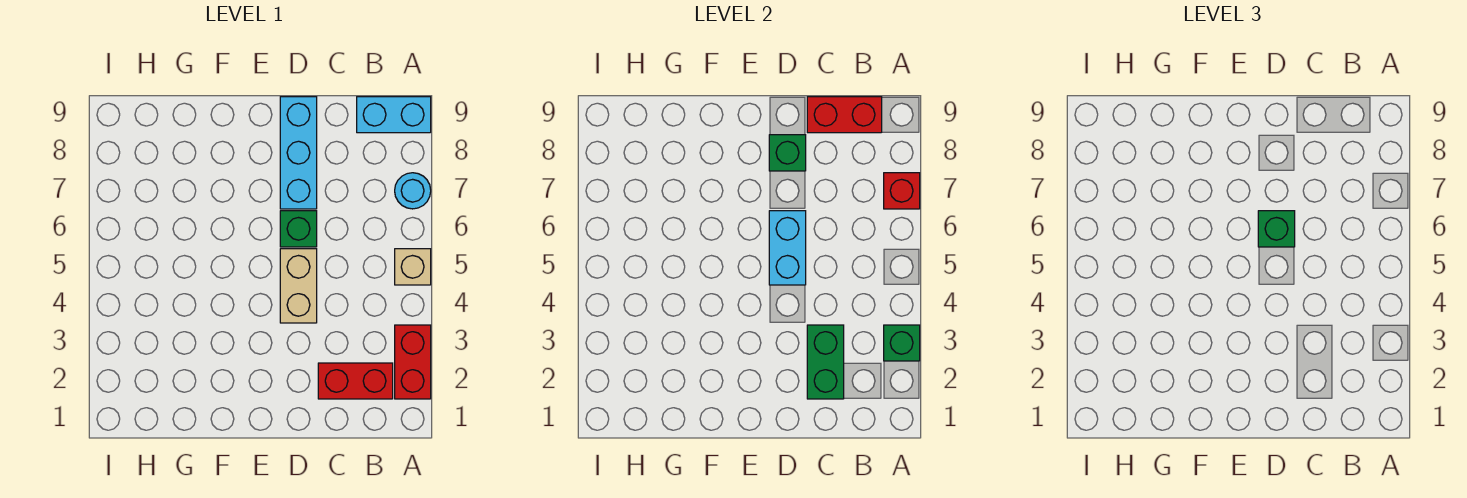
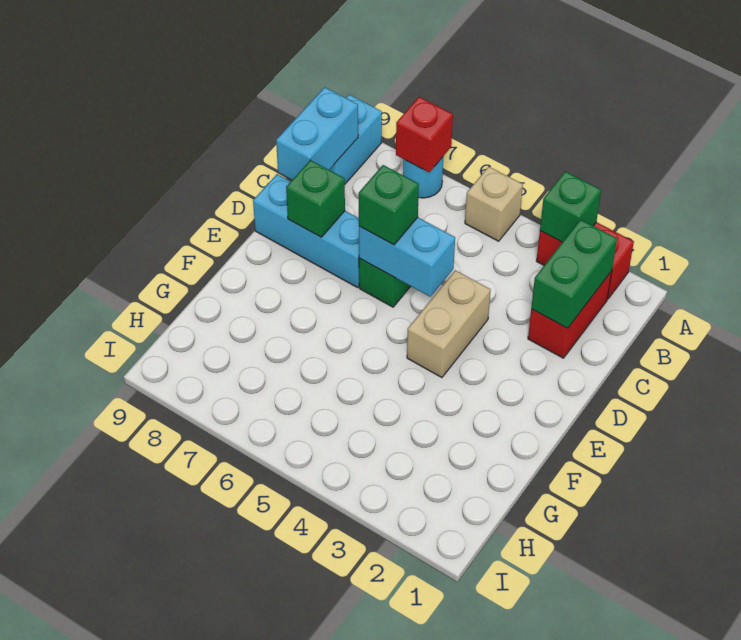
red 1x2 brick [807,97,882,133] -> cyan 1x2 brick [276,87,358,180]
green 1x2 brick [807,325,844,399] -> green 1x2 brick turned to [531,220,617,328]
tan 1x2 brick [280,249,317,323] -> tan 1x2 brick turned to [407,270,491,378]

